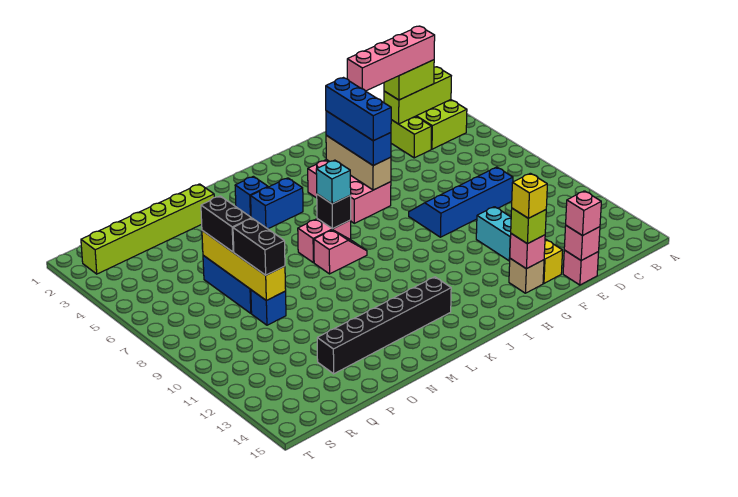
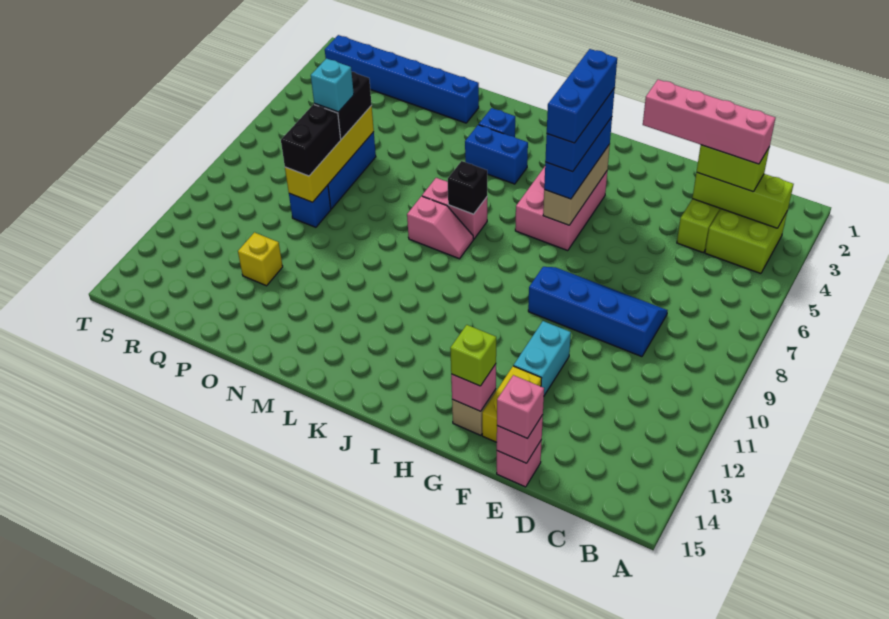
yellow 1x1 brick [512,173,547,218] -> yellow 1x1 brick moved to [238,232,283,286]
none -> blue 1x3 brick [547,49,617,143]
cyan 1x1 brick [316,160,351,204] -> cyan 1x1 brick moved to [311,59,354,112]
black 1x6 brick [317,277,451,374] -> none
lime 1x6 brick [81,184,214,274] -> blue 1x6 brick [325,35,479,123]

